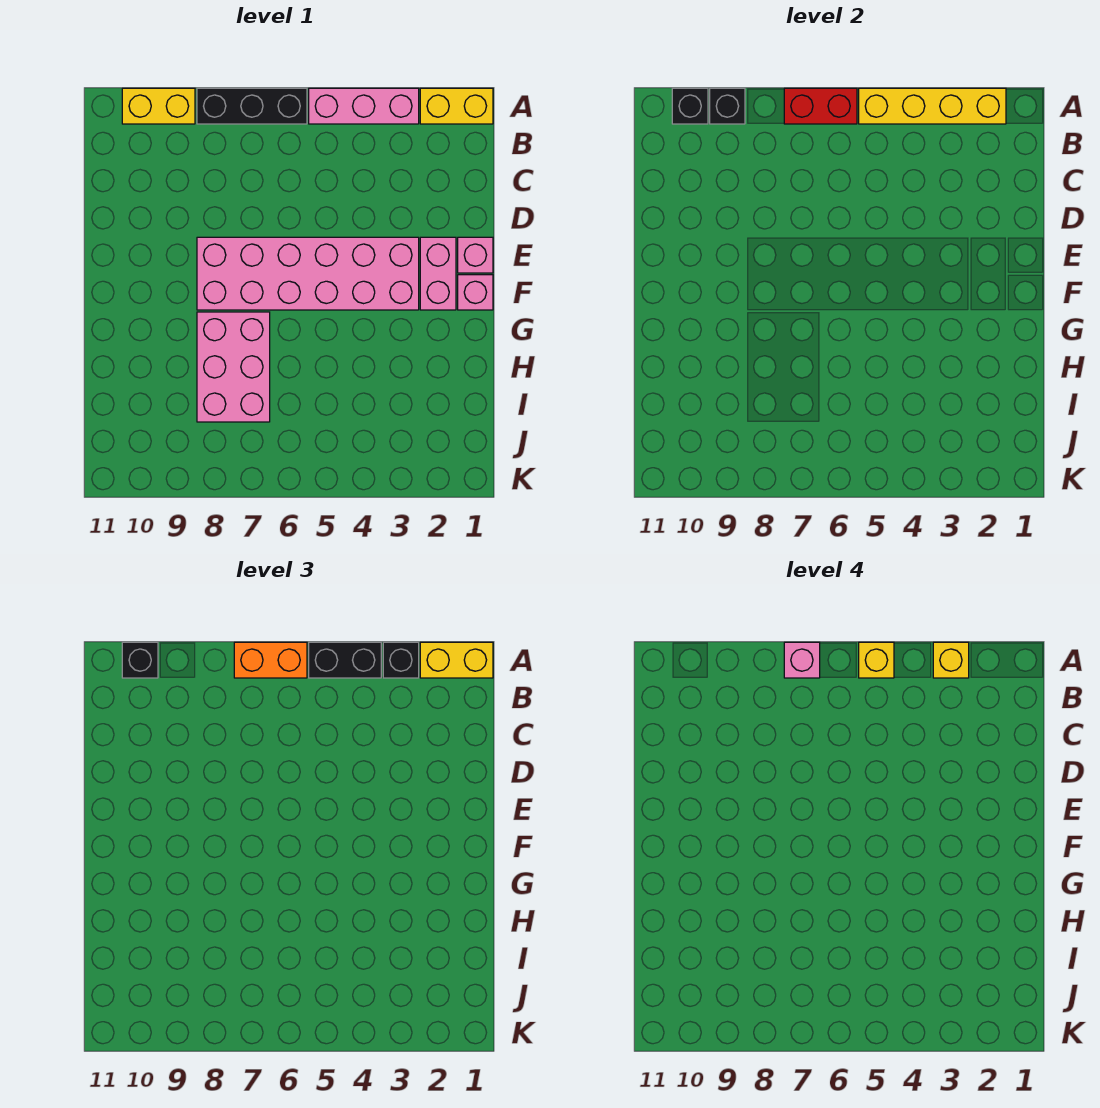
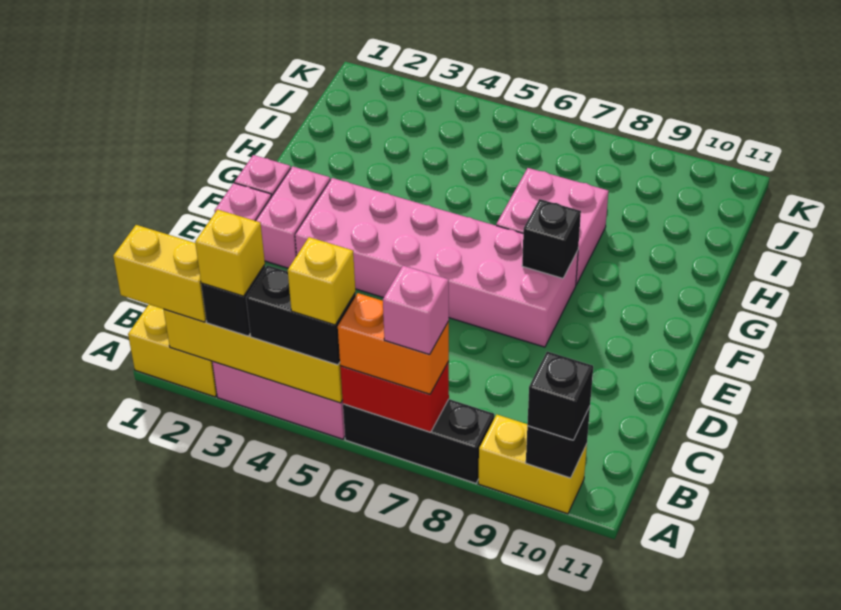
black 1x1 brick [710,88,745,124] -> black 1x1 brick moved to [522,199,581,278]
pink 2x3 brick [197,312,270,422] -> pink 2x2 brick [496,168,608,285]

